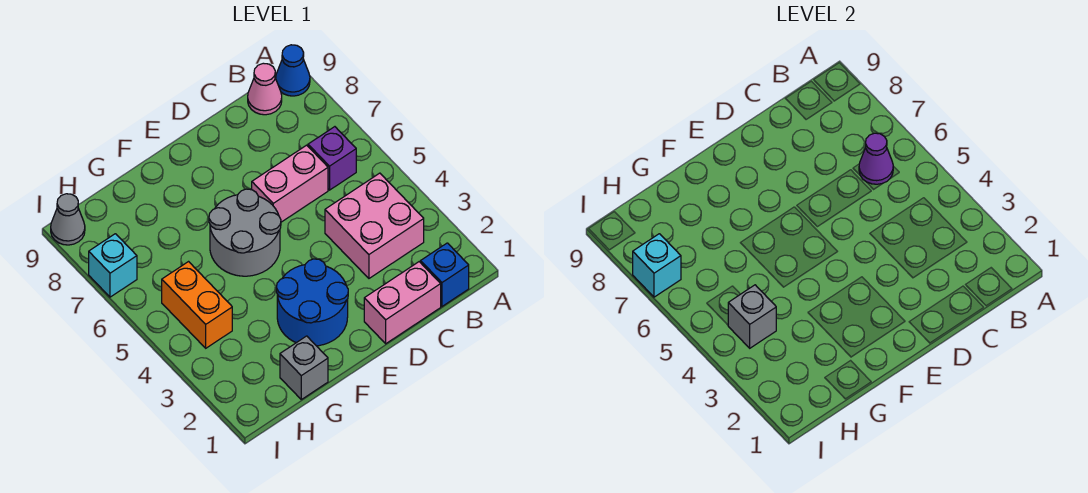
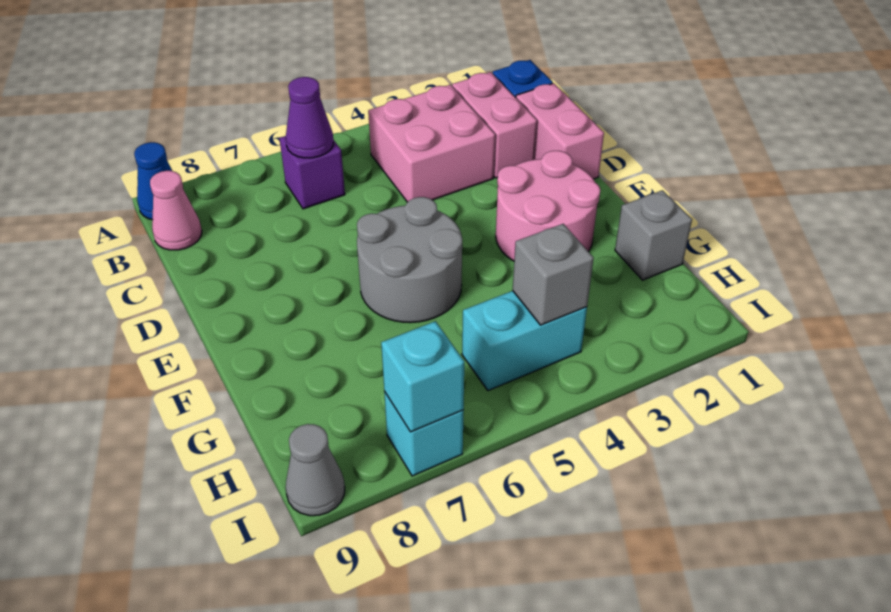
pink 1x2 brick [252,145,328,222] -> pink 1x2 brick moved to [452,72,537,178]
blue 2x2 round brick [276,259,348,346] -> pink 2x2 round brick [496,151,600,261]
orange 1x2 brick [162,262,232,348] -> cyan 1x2 brick [462,291,587,391]

